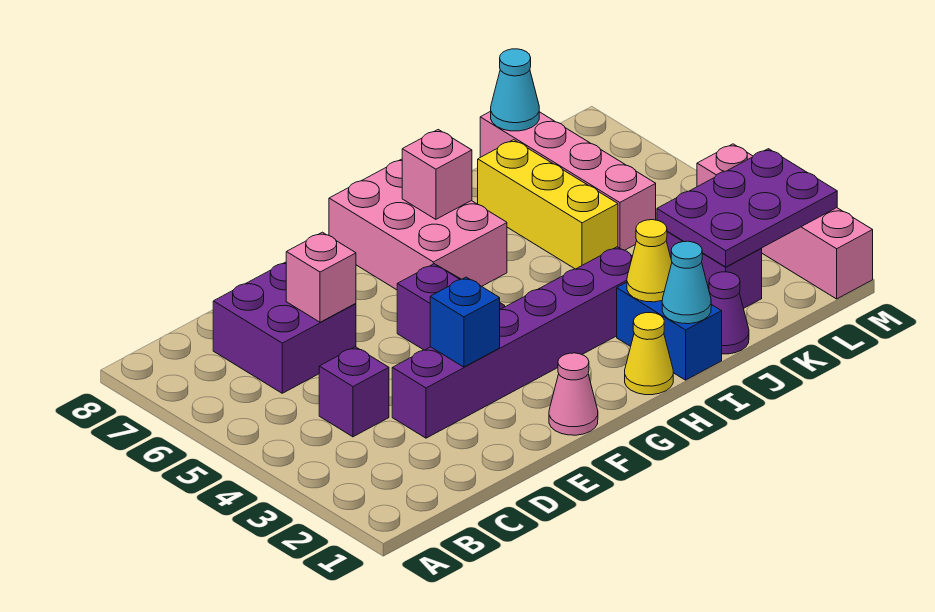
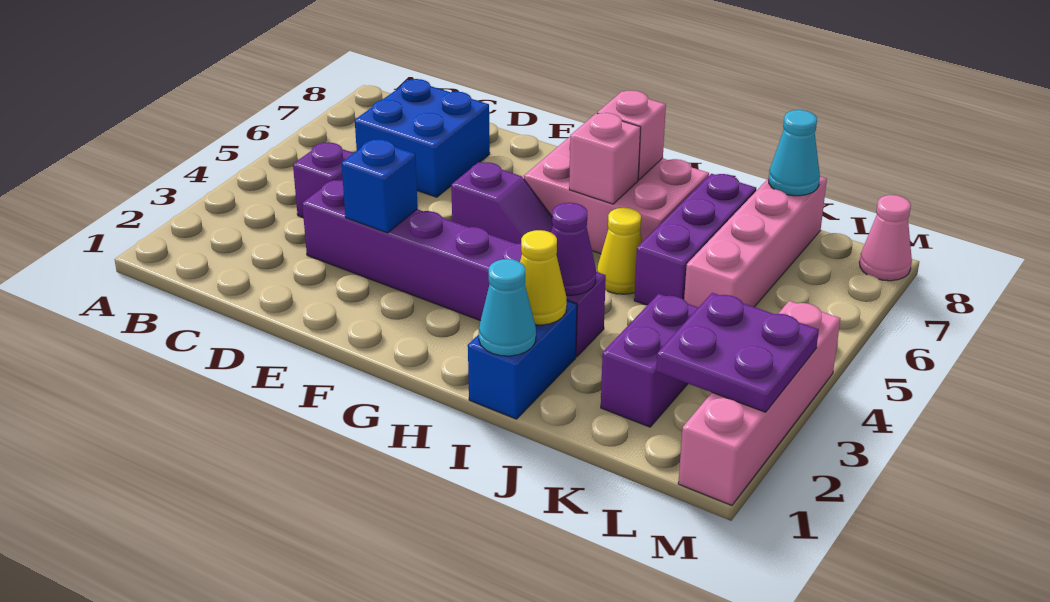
purple 2x2 brick [213,262,356,393] -> blue 2x2 brick [355,79,490,197]
pink 1x1 brick [286,232,356,322] -> pink 1x1 brick moved to [569,113,641,204]
pink 1x1 cone [549,353,598,435] -> pink 1x1 cone moved to [859,195,912,281]
pink 2x3 brick [329,159,507,290] -> pink 2x3 brick turned to [524,137,709,254]
yellow 1x1 cone [625,313,673,395] -> yellow 1x1 cone moved to [597,208,642,294]
purple 1x1 cone [709,272,749,354] -> purple 1x1 cone moved to [551,203,596,295]
yellow 1x3 brick [478,140,618,269] -> purple 1x3 brick [634,174,756,305]
purple 2x3 plate [657,149,837,267] -> purple 2x2 plate [656,293,819,412]

